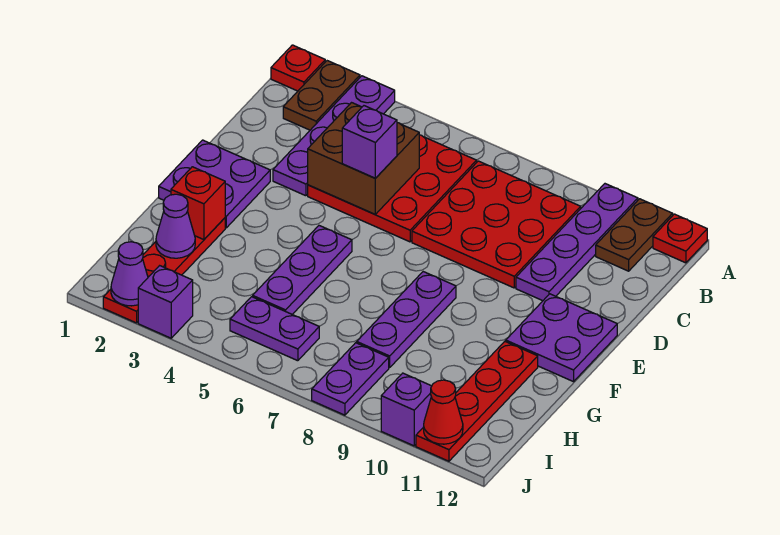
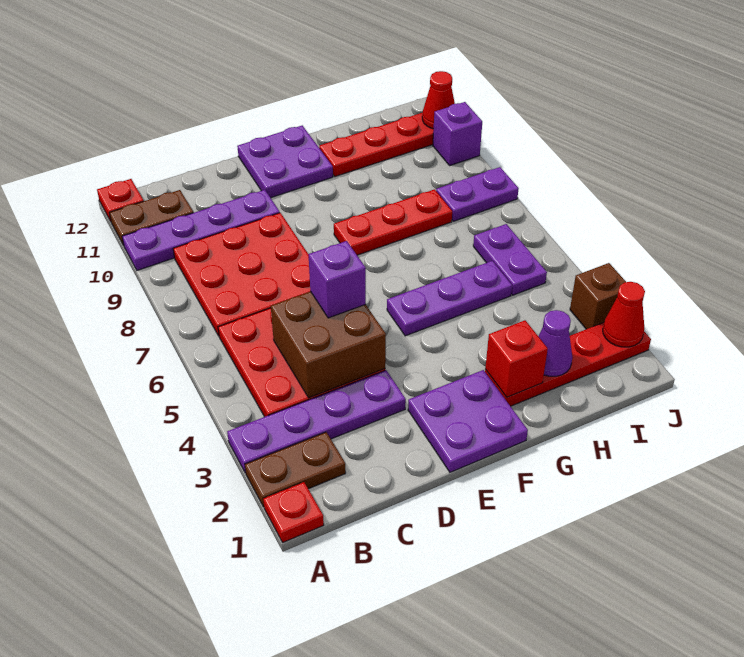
purple 1x3 plate [357,272,456,368] -> red 1x3 plate [334,189,452,255]
purple 1x1 cone [111,242,148,306] -> red 1x1 cone [603,282,645,347]
purple 1x1 brick [138,266,193,338] -> brown 1x1 brick [570,263,626,329]

